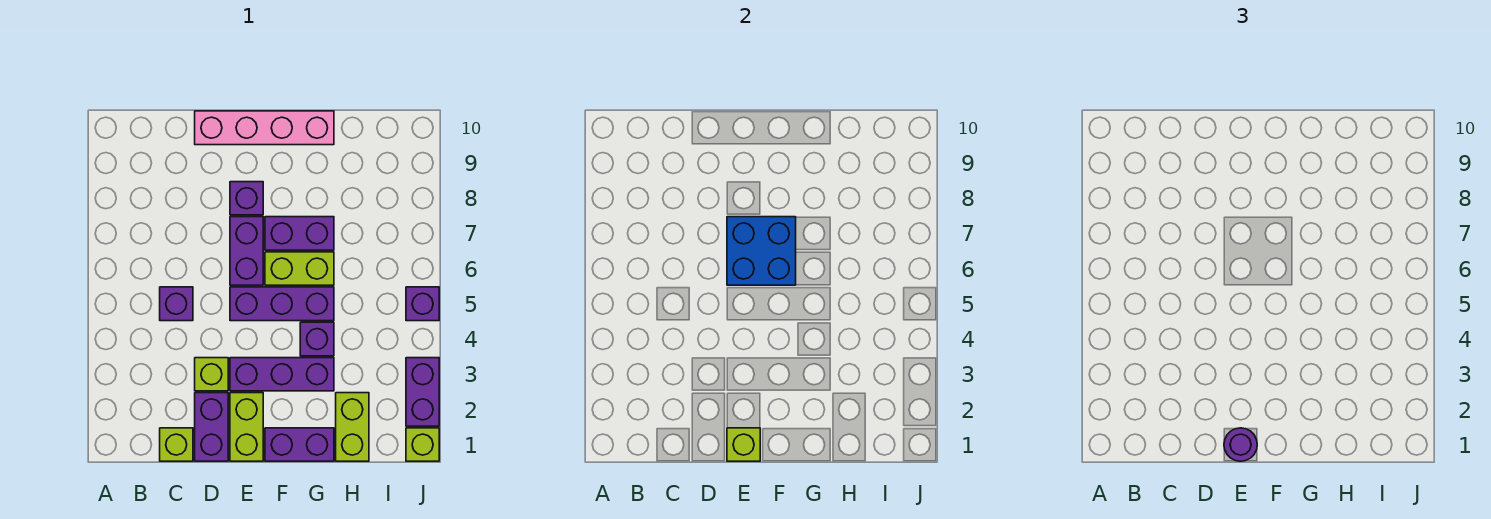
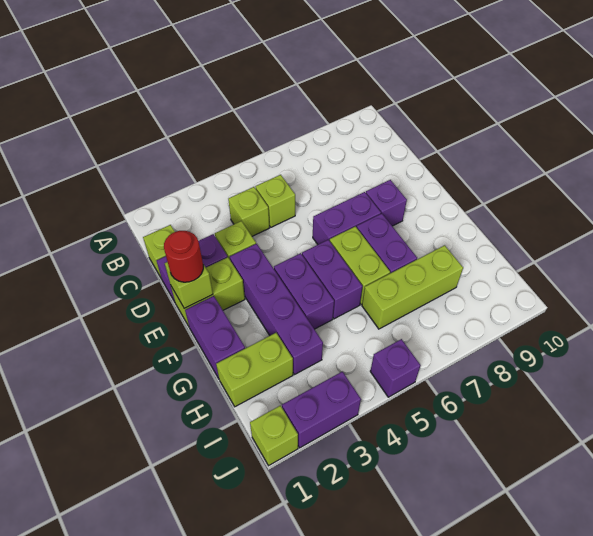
none -> lime 1x1 brick [228,187,269,236]
purple 1x1 brick [160,287,193,321] -> lime 1x1 brick [255,175,295,227]
pink 1x4 brick [195,111,334,145] -> none
purple 1x1 round brick [1224,428,1257,461] -> red 1x1 round brick [164,231,203,282]
purple 1x3 brick [230,358,334,391] -> purple 1x4 brick [230,244,323,375]
purple 1x3 brick [230,287,334,321] -> purple 1x2 brick [302,240,363,319]
blue 2x2 brick [727,217,796,285] -> none
purple 1x1 brick [300,322,334,356] -> purple 1x2 brick [274,253,334,329]
none -> lime 1x3 brick [362,245,463,329]

